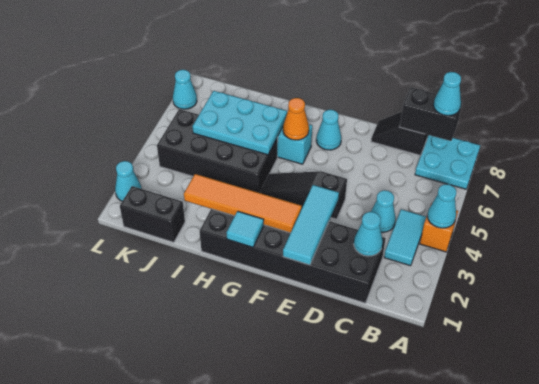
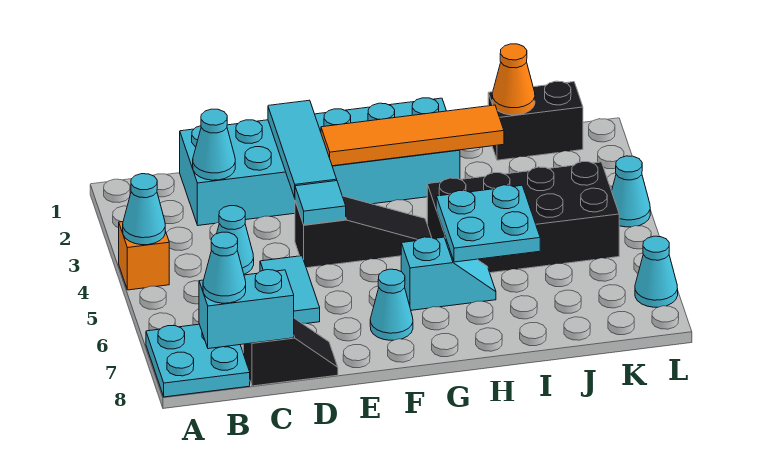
cyan 1x2 tile [384,209,426,266] -> cyan 1x2 tile moved to [260,256,320,324]
black 1x2 brick [400,87,463,141] -> cyan 1x2 brick [199,270,294,349]
black 2x6 brick [200,209,386,303] -> cyan 2x6 brick [180,98,460,225]
cyan 1x1 tile [226,211,264,247] -> cyan 1x1 tile moved to [295,181,346,225]
orange 1x1 cone [283,98,309,140] -> orange 1x1 cone moved to [492,44,535,115]
cyan 2x3 plate [193,91,287,155] -> cyan 2x2 plate [436,185,540,262]
cyan 1x1 cone [115,161,142,201] -> cyan 1x1 cone moved to [612,156,650,227]

